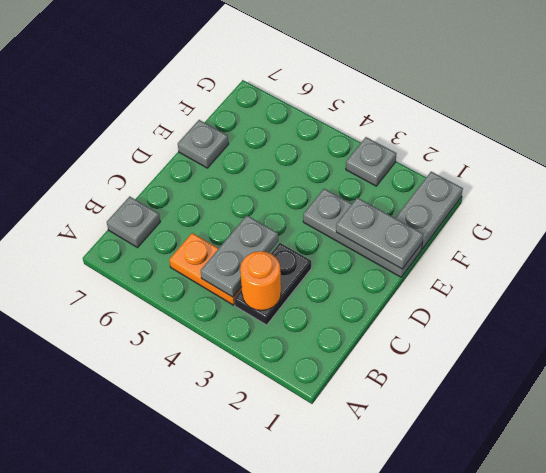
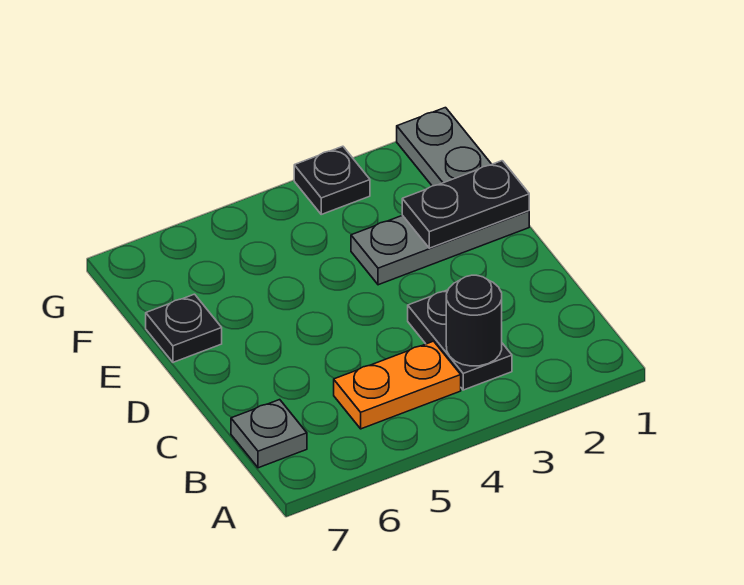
orange 1x1 round brick [240,251,281,310] -> black 1x1 round brick [446,275,502,366]
grey 1x2 plate [201,216,278,297] -> none
grey 1x2 plate [336,198,424,269] -> black 1x2 plate [402,161,529,248]
grey 1x1 plate [178,120,229,168] -> black 1x1 plate [146,294,222,362]
grey 1x1 plate [346,137,397,186] -> black 1x1 plate [294,146,370,214]

